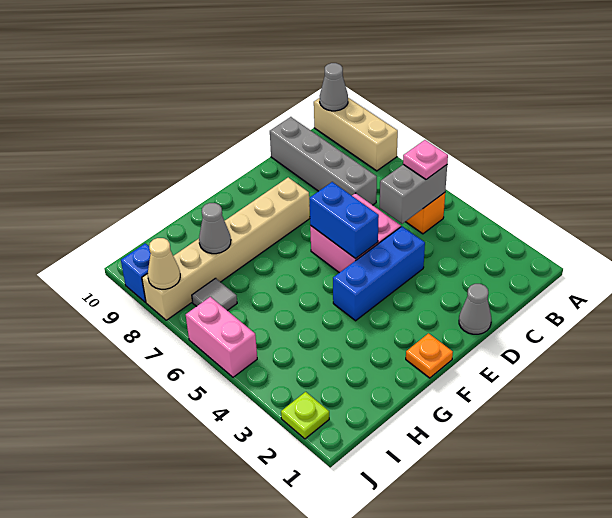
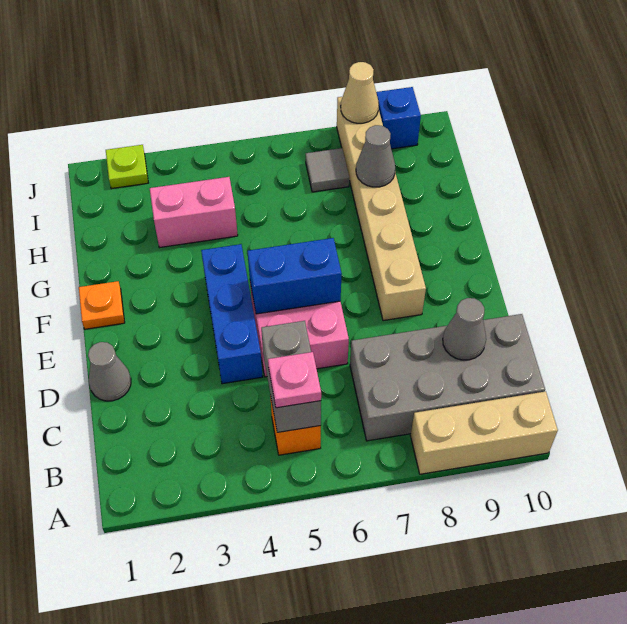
grey 1x1 cone [320,63,348,111] -> grey 1x1 cone moved to [443,298,486,360]
grey 1x4 brick [270,117,377,205] -> grey 2x4 brick [350,314,545,441]
pink 1x2 brick [186,297,257,377] -> pink 1x2 brick moved to [150,177,238,248]

